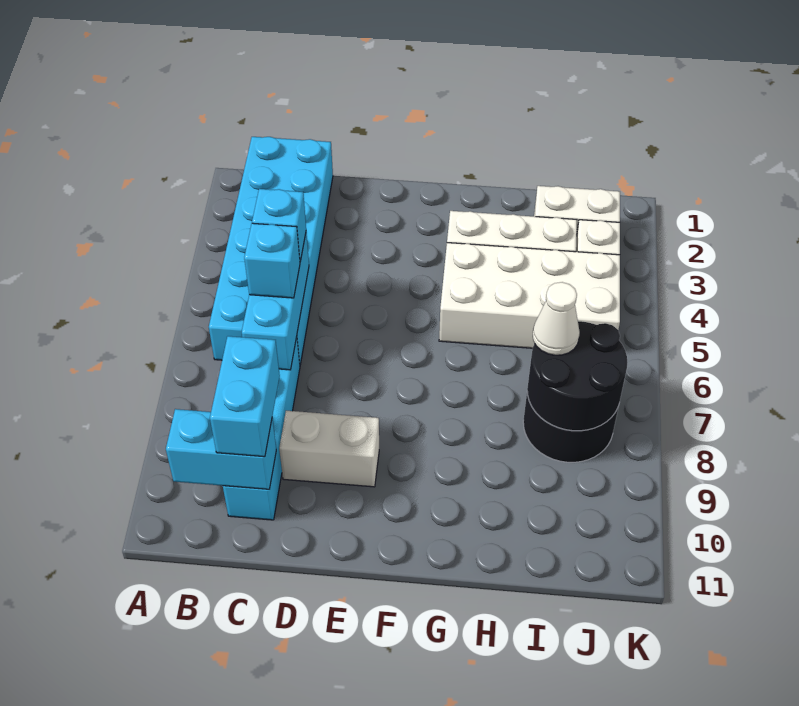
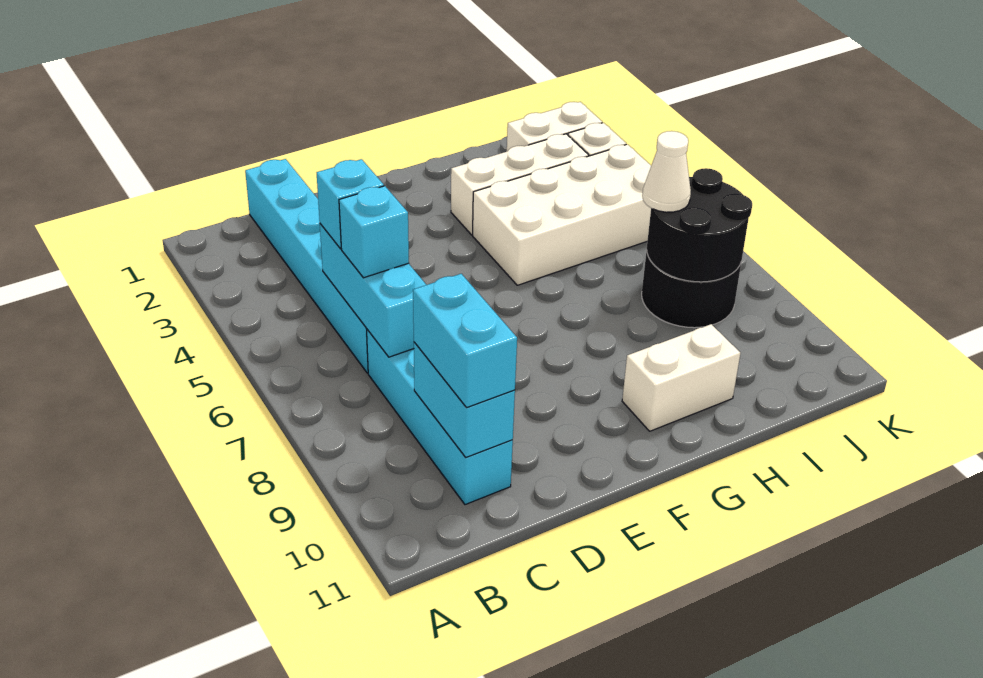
cyan 2x6 brick [209,137,333,365] -> cyan 1x6 brick [245,159,368,373]
cyan 1x2 brick [166,409,276,489] -> cyan 1x2 brick turned to [414,342,515,457]
white 1x2 brick [279,411,379,487] -> white 1x2 brick moved to [622,324,740,431]

